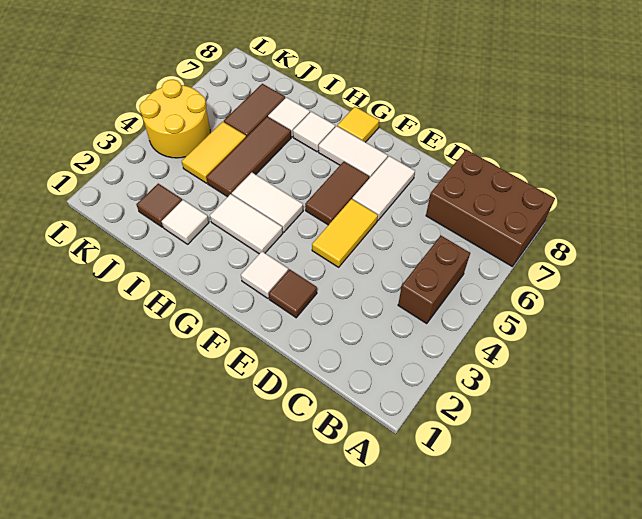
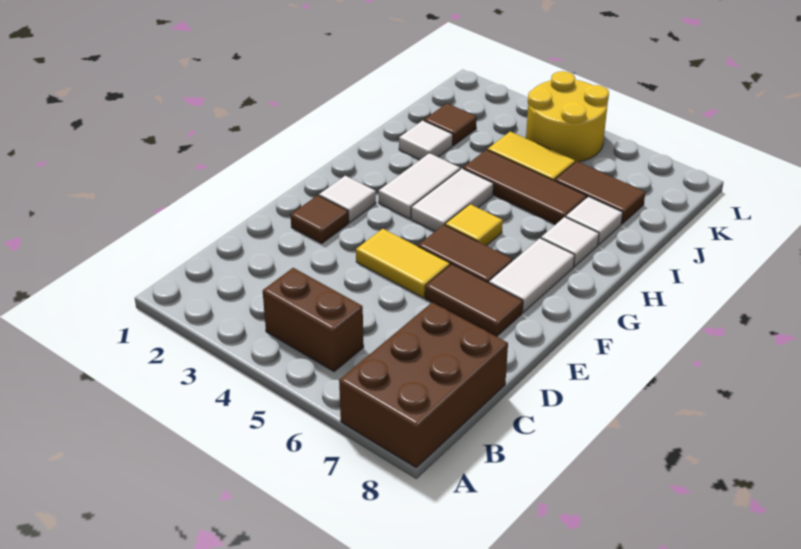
white 1x2 tile [352,156,415,221] -> brown 1x2 tile [425,264,523,337]
yellow 1x1 tile [337,107,379,142] -> yellow 1x1 tile moved to [445,204,503,246]

